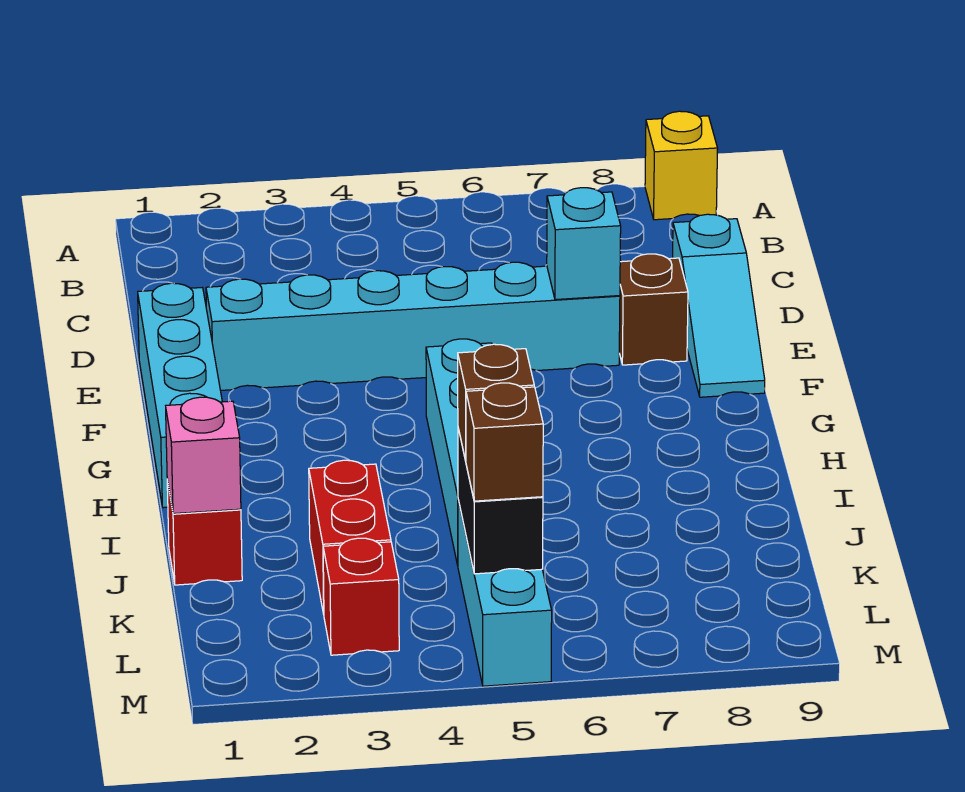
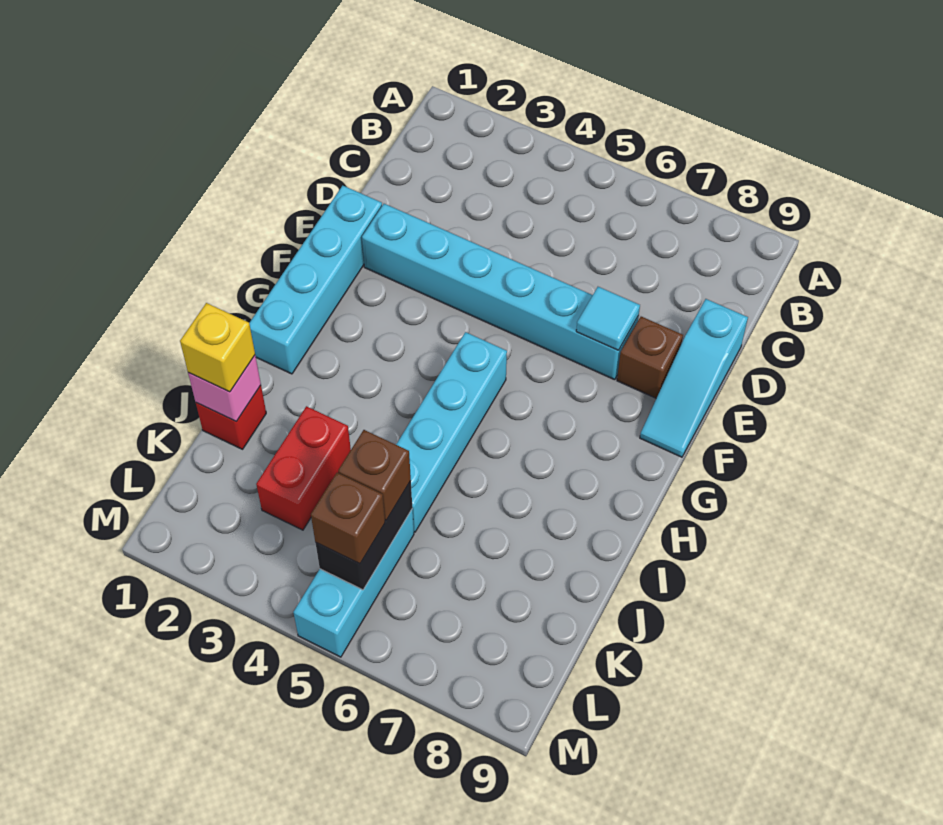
yellow 1x1 brick [645,111,718,220] -> yellow 1x1 brick moved to [180,303,255,392]
cyan 1x1 brick [547,188,621,300] -> cyan 1x1 tile [576,287,640,350]
red 1x1 brick [323,538,399,655] -> none

